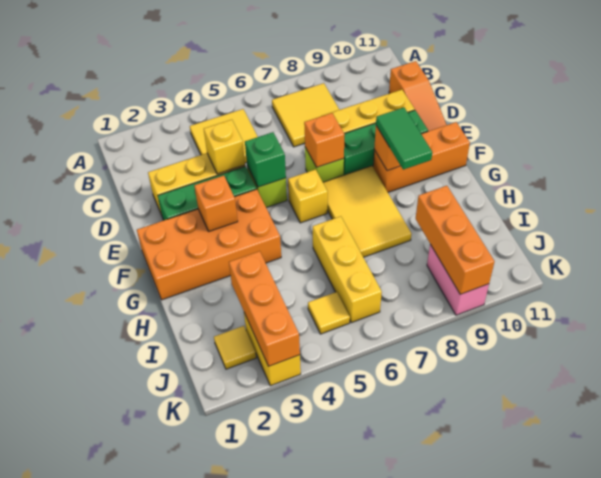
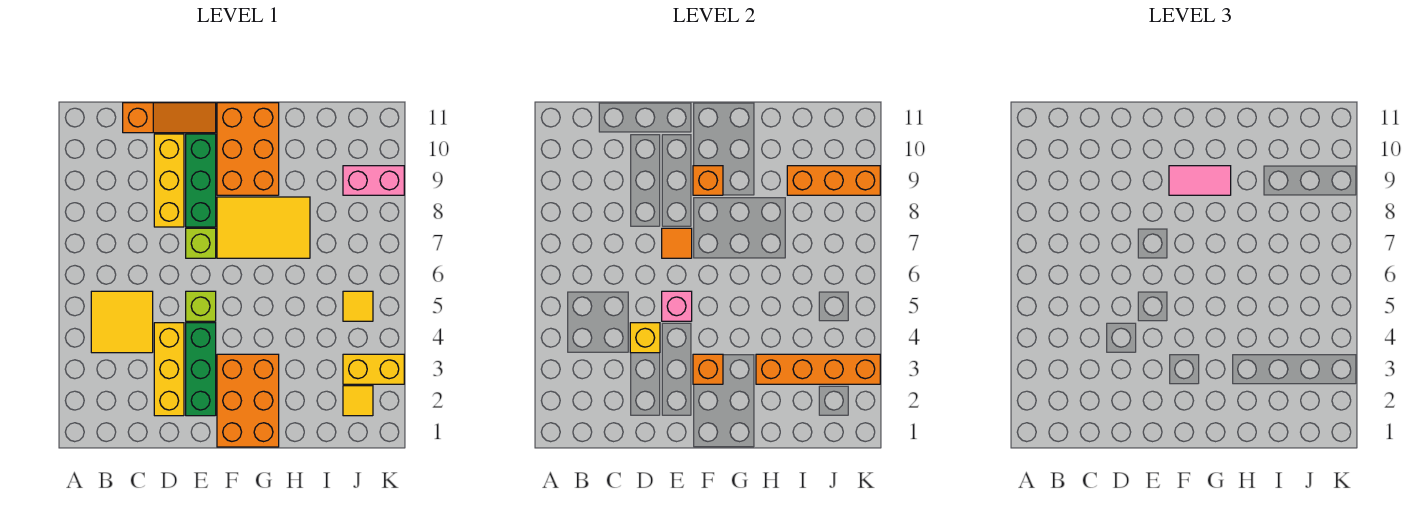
yellow 2x2 tile [272,83,339,147] -> none
green 1x1 brick [245,132,286,187] -> pink 1x1 brick [662,291,692,321]
orange 1x1 brick [304,113,345,167] -> orange 1x1 tile [662,228,692,258]
orange 2x4 brick [137,189,281,300] -> orange 2x3 brick [217,354,279,447]
yellow 1x1 brick [288,169,328,223] -> none
orange 1x3 brick [373,122,470,192] -> orange 2x3 brick [217,103,279,195]
green 1x2 tile [376,107,432,170] -> pink 1x2 tile [1169,166,1231,195]
yellow 1x3 brick [313,216,382,323] -> none
orange 1x3 brick [229,251,300,366] -> orange 1x4 brick [756,354,880,384]

